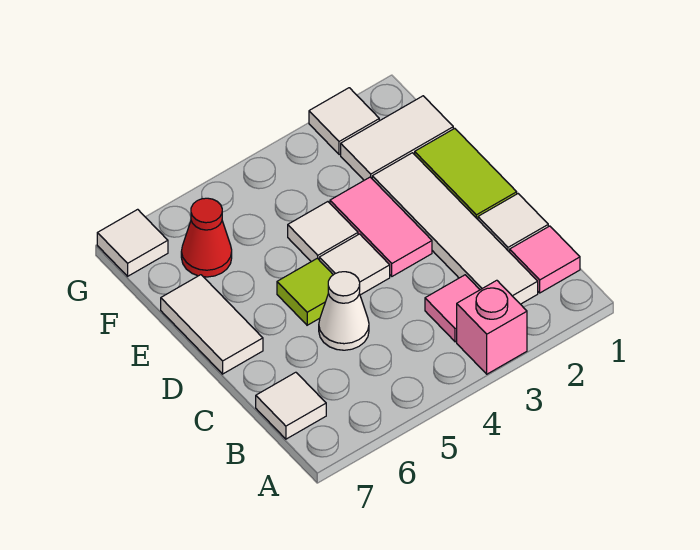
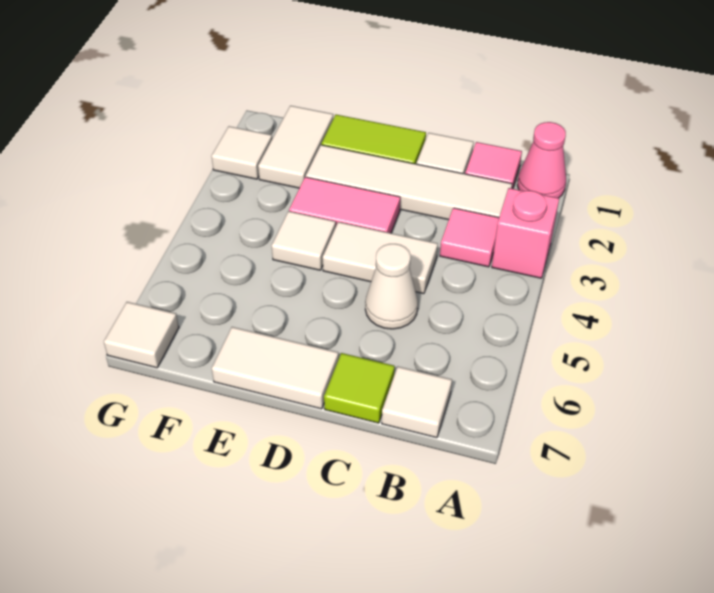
none -> pink 1x1 cone [517,122,566,198]
white 1x1 tile [319,234,390,295] -> white 1x2 tile [323,222,438,294]
lime 1x1 tile [277,258,333,325] -> lime 1x1 tile moved to [324,353,395,423]
red 1x1 cone [181,198,232,277] -> none

